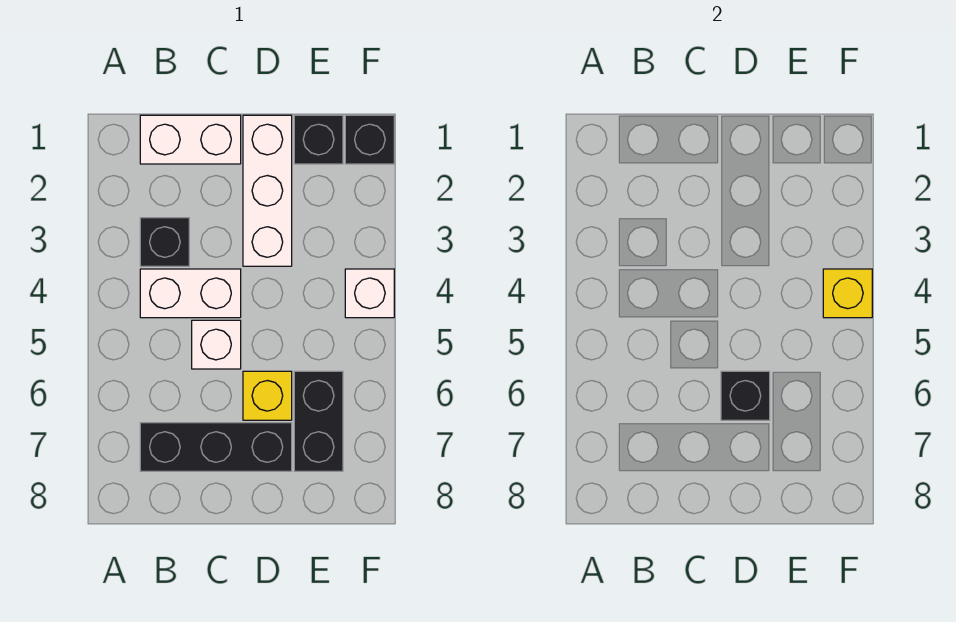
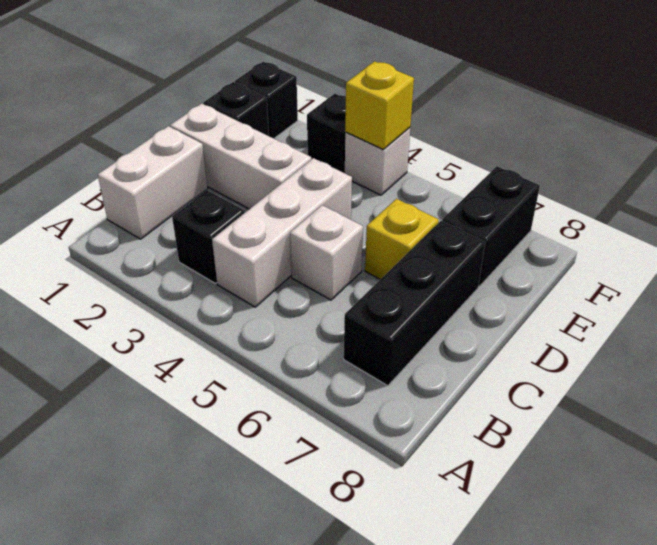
white 1x2 brick [140,269,241,318] -> white 1x3 brick [212,158,352,307]
black 1x1 brick [721,371,770,420] -> black 1x1 brick moved to [307,94,346,173]
black 1x2 brick [294,371,343,471] -> black 1x2 brick turned to [442,166,540,286]

